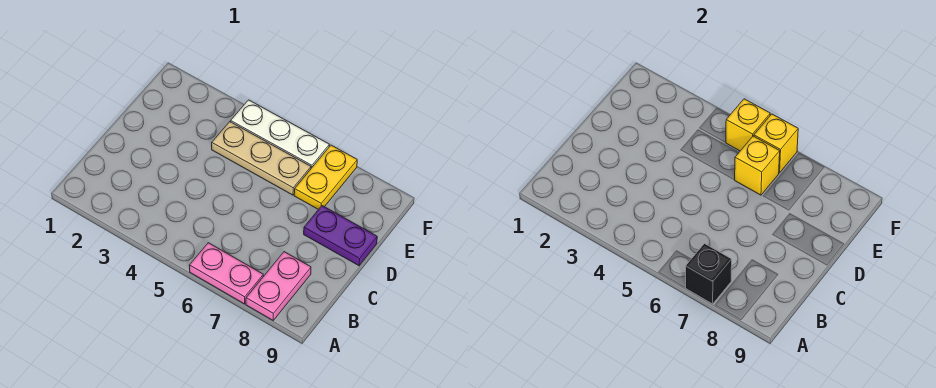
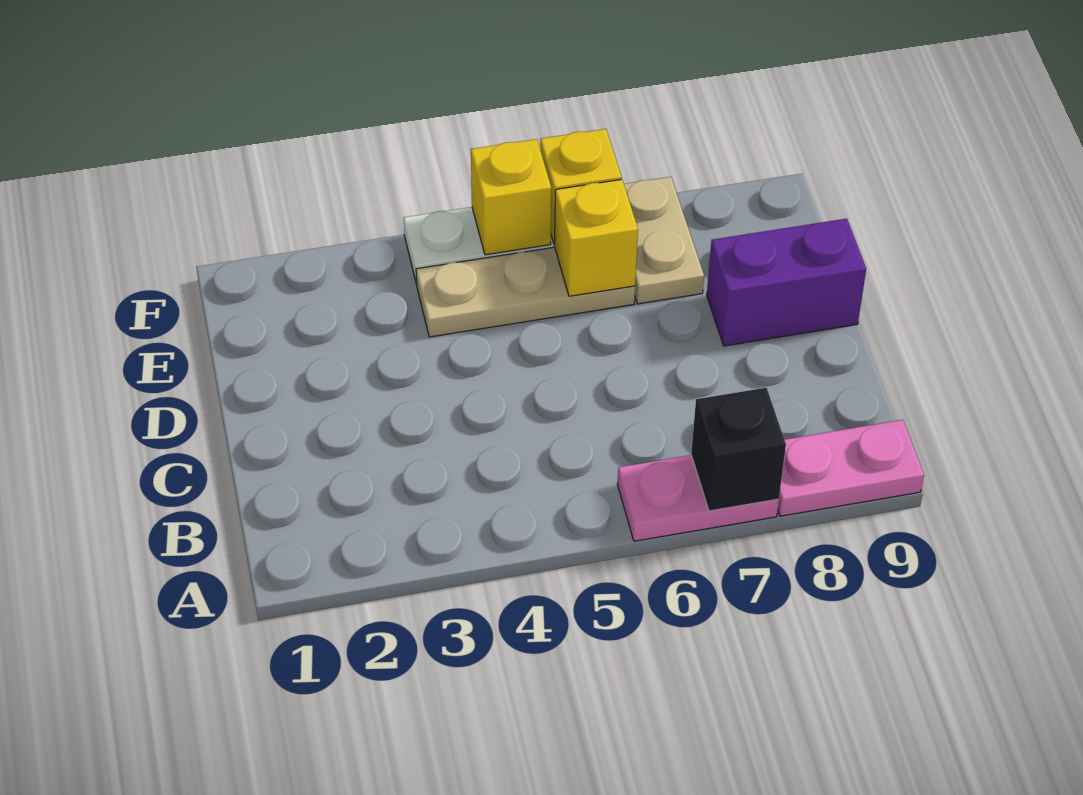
pink 1x2 plate [246,252,311,320] -> pink 1x2 plate turned to [778,420,924,516]
purple 1x2 plate [304,206,377,266] -> purple 1x2 brick [707,219,866,346]
yellow 1x2 plate [294,145,357,209] -> tan 1x2 plate [624,177,704,304]

